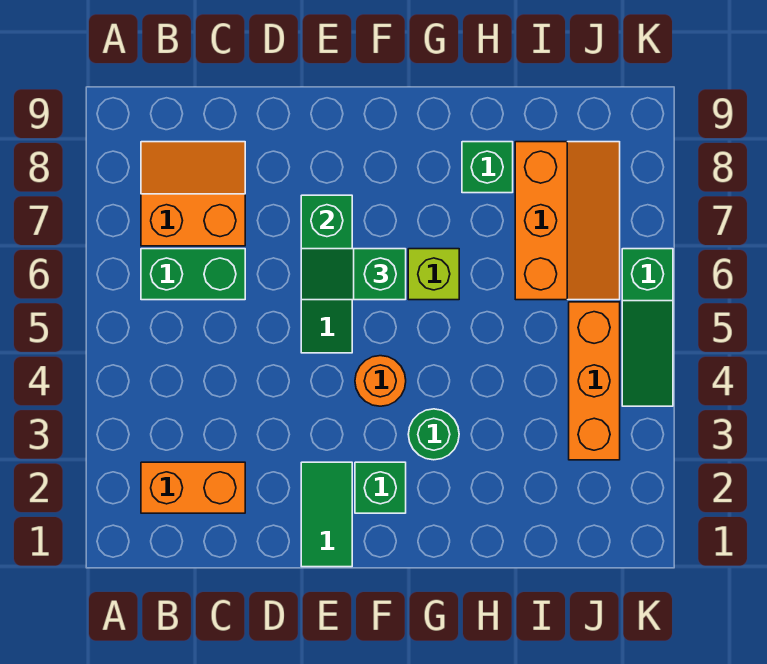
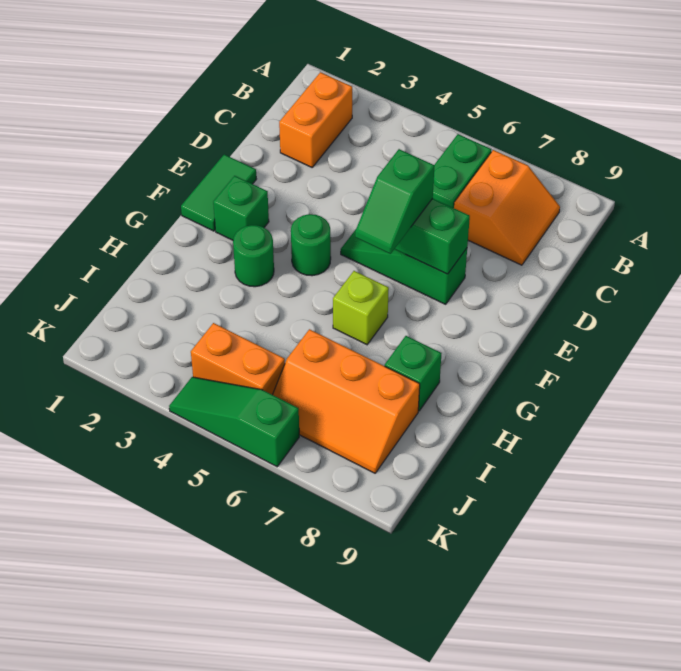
green 1x2 tile [301,462,352,567] -> green 1x2 tile turned to [181,154,256,231]
green 1x2 slope [301,249,406,300] -> green 1x2 slope turned to [355,149,434,254]
orange 1x1 round brick [355,356,406,406] -> green 1x1 round brick [291,214,331,276]
orange 1x3 brick [569,302,620,460] -> orange 1x2 brick [191,323,285,395]

